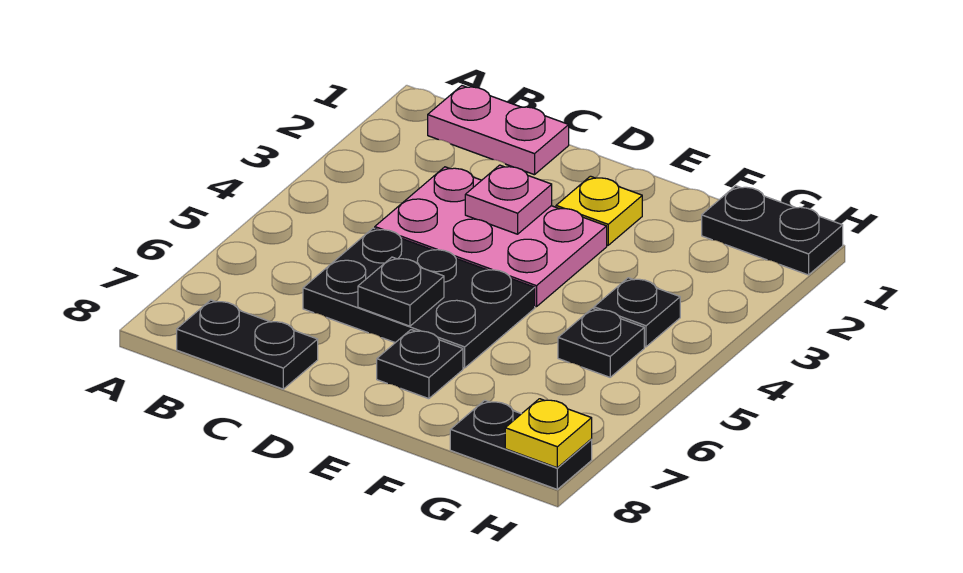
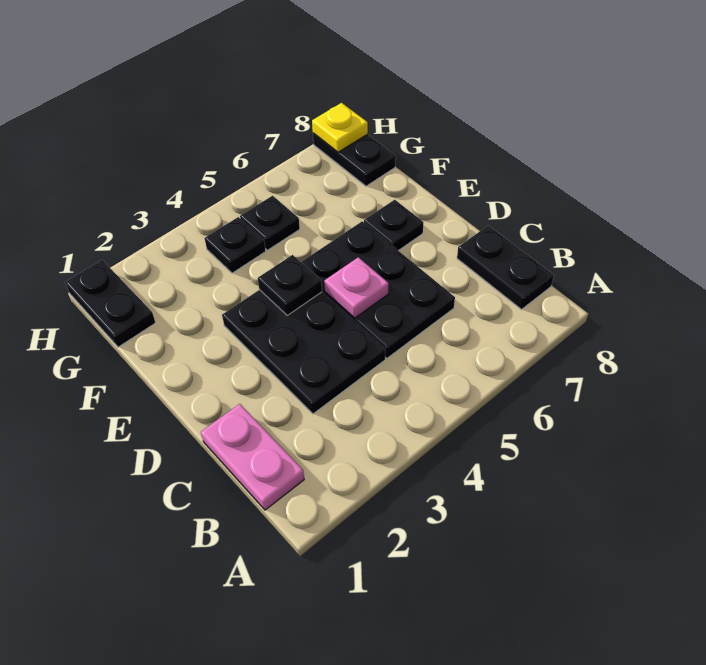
pink 2x3 plate [375,167,607,307] -> black 2x3 plate [222,290,385,414]
pink 1x1 plate [465,165,552,234] -> pink 1x1 plate moved to [324,257,389,318]
black 1x1 plate [358,257,444,326] -> black 1x1 plate moved to [258,255,322,315]
yellow 1x1 plate [556,176,642,245] -> none

